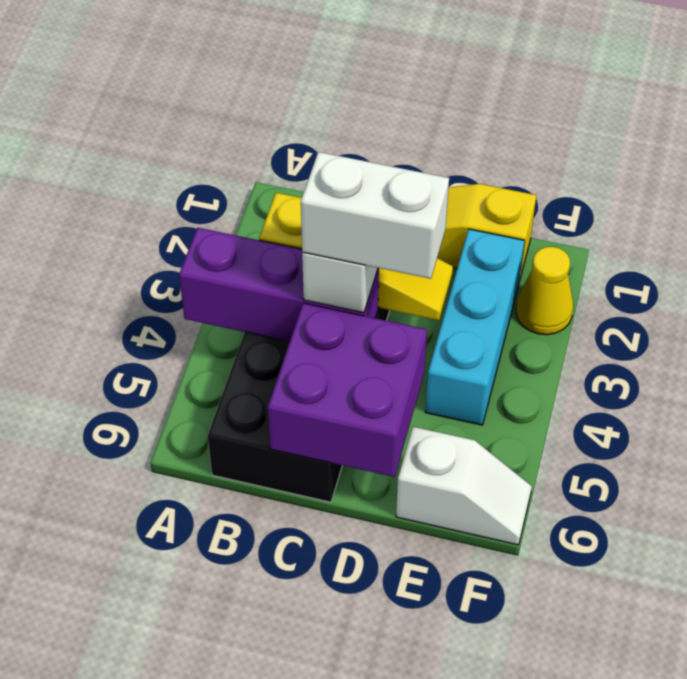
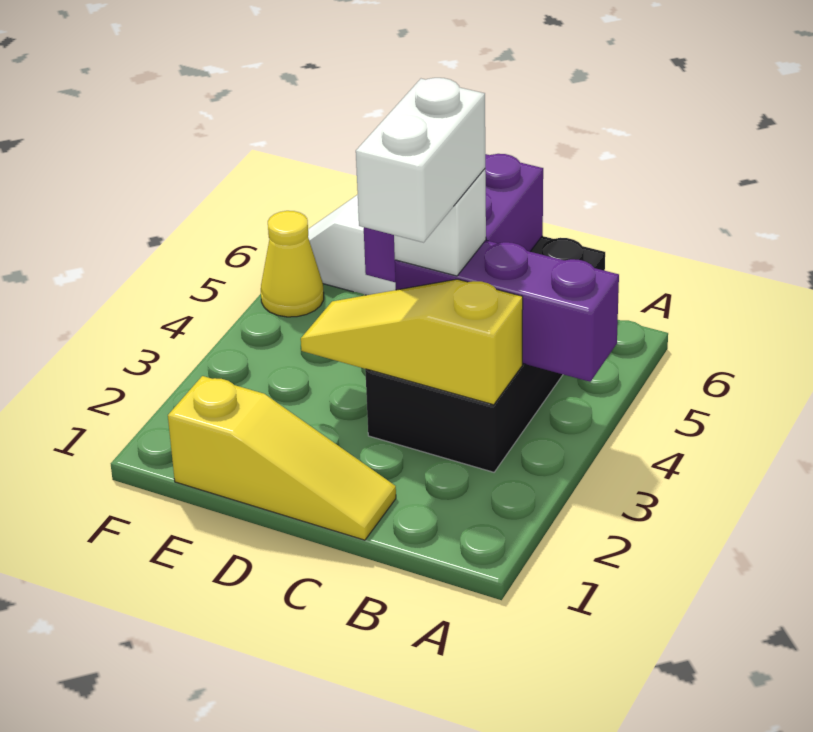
white 1x2 brick [301,152,449,279] -> white 1x2 brick turned to [356,78,485,242]
cyan 1x3 brick [425,229,525,425] -> none
yellow 1x1 cone [516,247,573,335] -> yellow 1x1 cone moved to [261,211,324,317]

